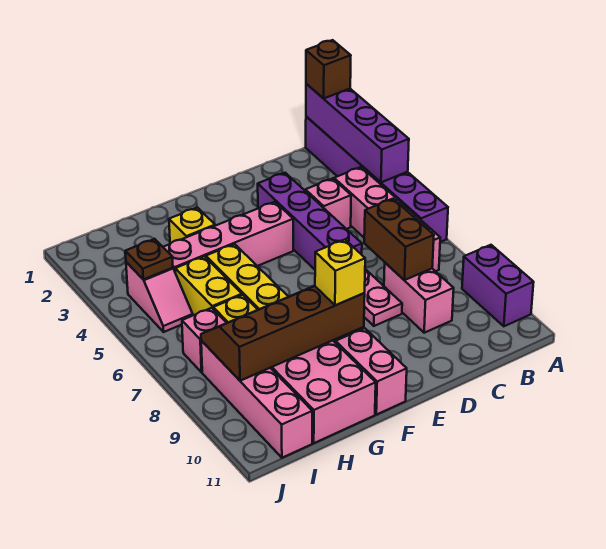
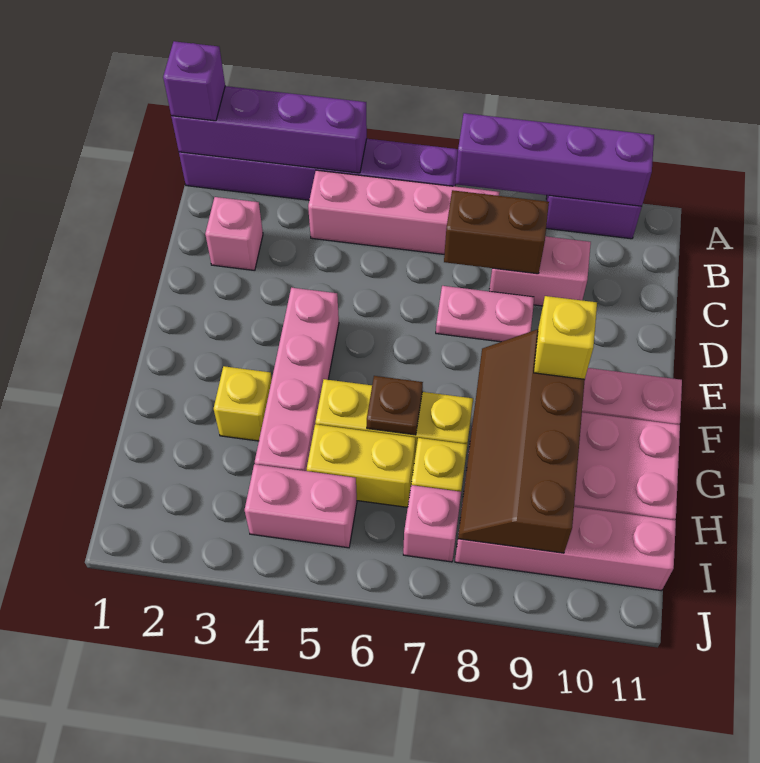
brown 1x1 brick [306,40,351,98] -> purple 1x1 brick [163,41,225,121]
pink 1x1 brick [305,178,351,229] -> pink 1x1 brick moved to [205,197,263,270]
purple 1x4 brick [258,173,362,270] -> purple 1x4 brick moved to [455,113,654,207]
pink 1x2 slope [126,262,193,332] -> pink 1x2 brick [245,464,357,548]
brown 1x1 plate [125,239,173,279] -> brown 1x1 plate moved to [367,376,423,435]

